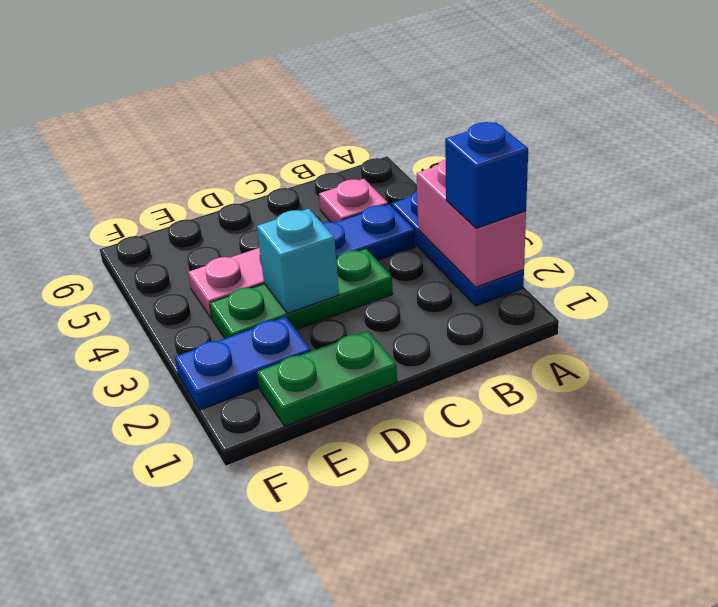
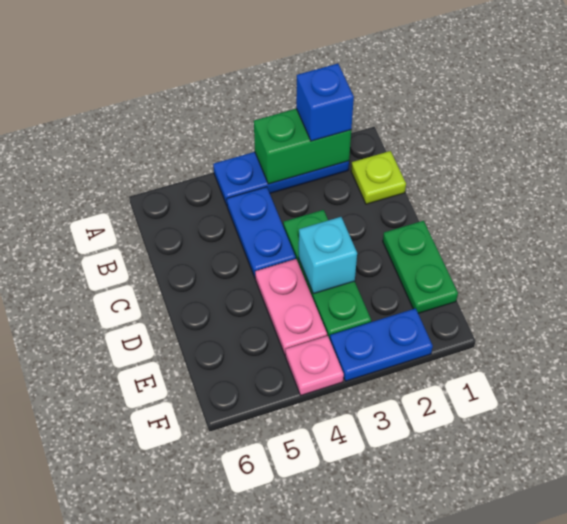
pink 1x2 brick [417,159,526,287] -> green 1x2 brick [254,109,351,184]
none -> lime 1x1 plate [351,151,406,204]
pink 1x1 plate [319,179,388,223] -> pink 1x1 plate moved to [285,336,344,395]
blue 1x2 plate [175,317,311,410] -> blue 1x2 plate turned to [330,308,433,381]

